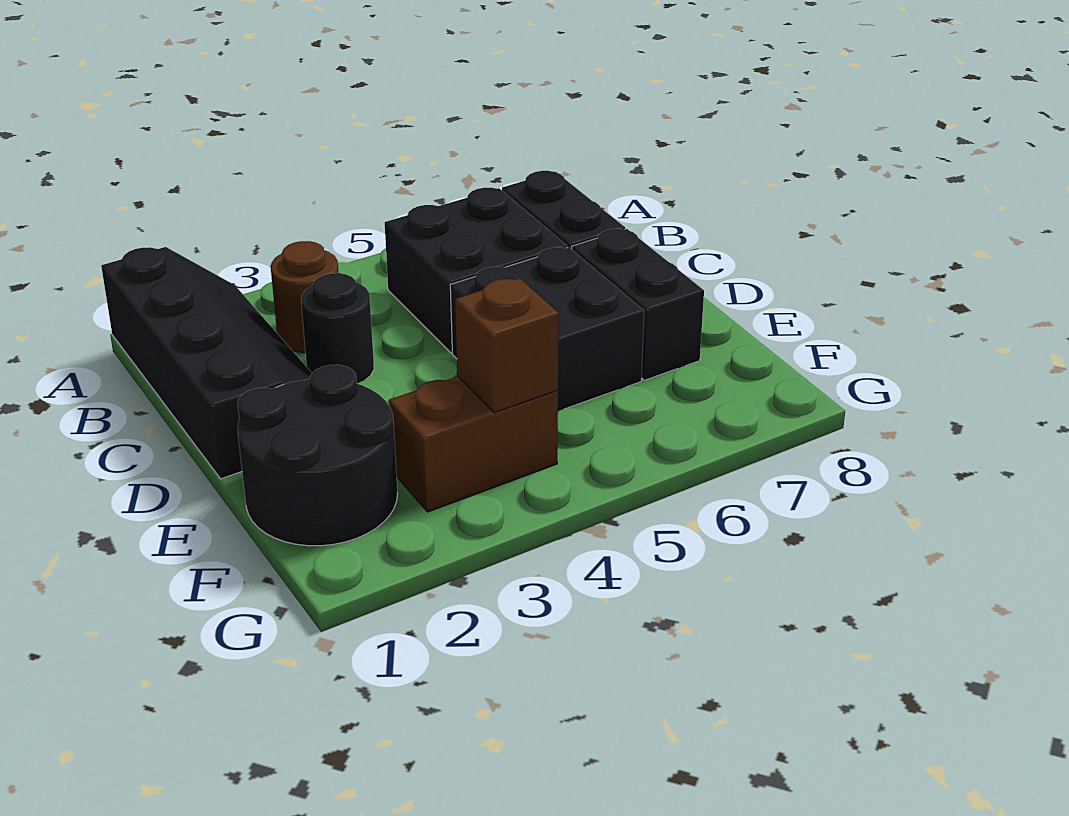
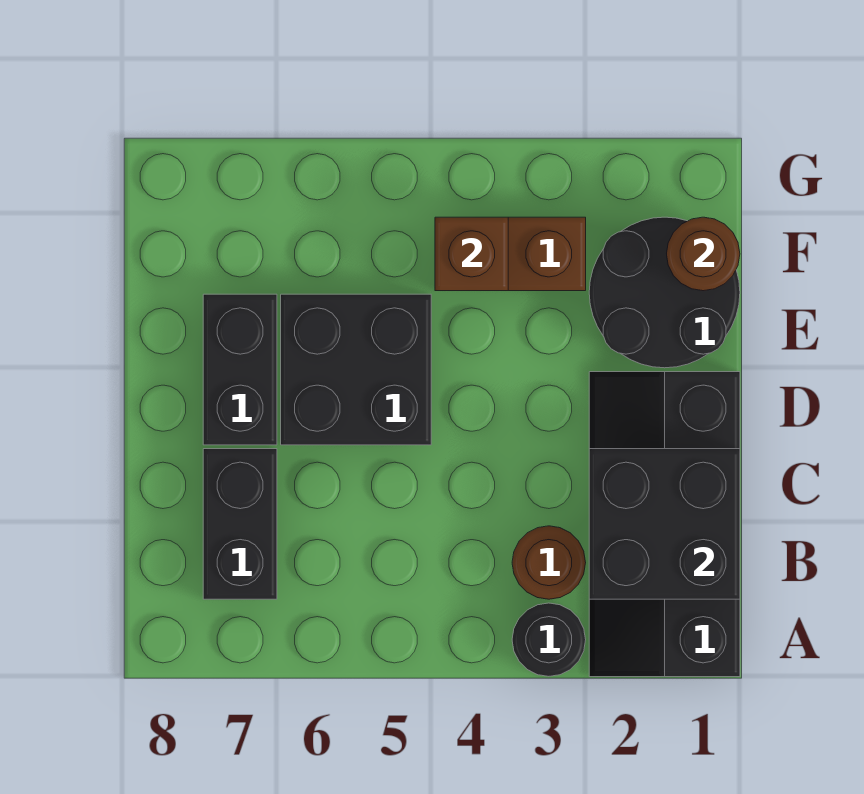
black 2x2 brick [385,188,567,353] -> black 2x2 brick moved to [589,449,740,599]
black 1x1 round brick [301,273,374,383] -> black 1x1 round brick moved to [512,603,586,676]
none -> brown 1x1 round brick [667,217,740,291]

